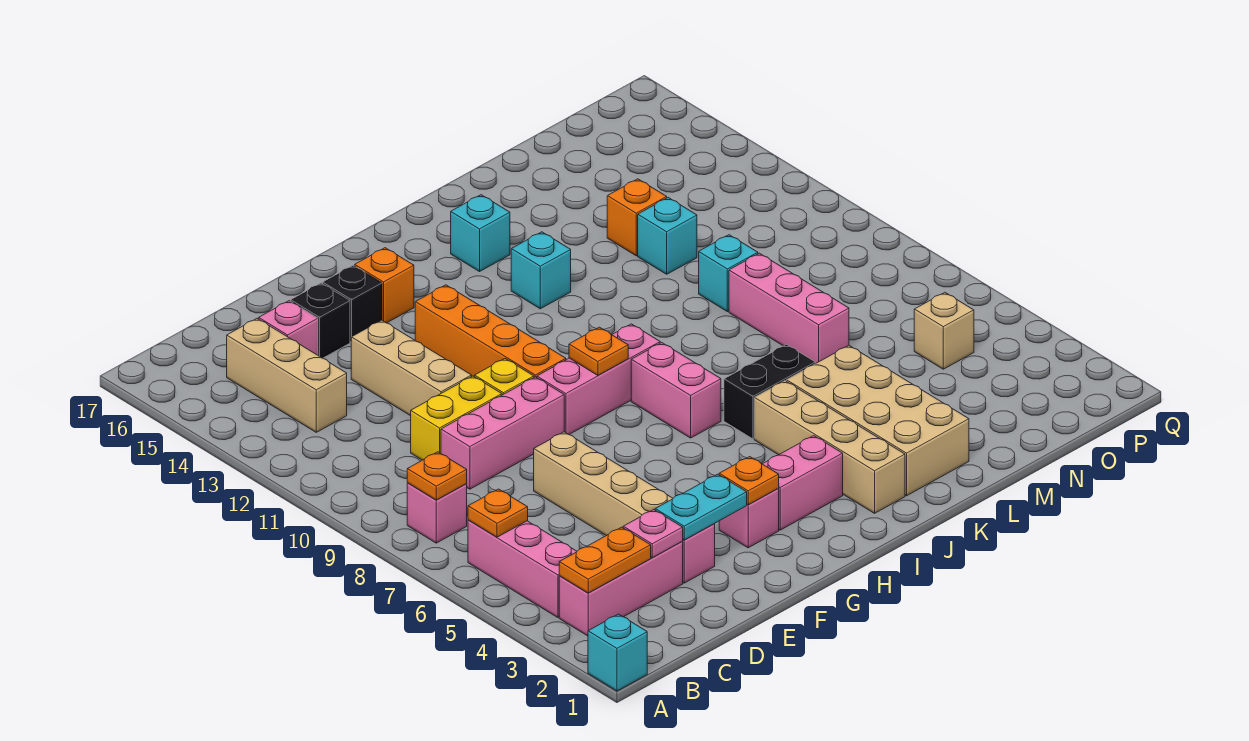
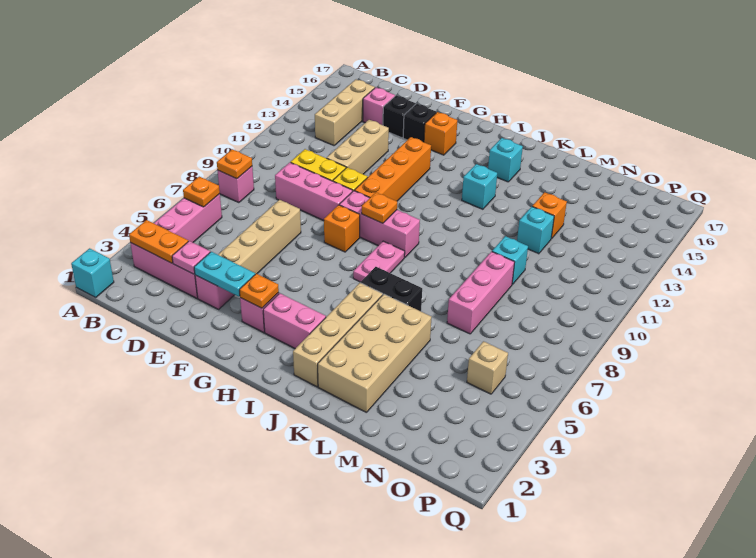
none -> orange 1x1 brick [324,205,360,252]
pink 1x2 brick [631,343,721,438] -> pink 1x2 plate [353,241,405,282]

